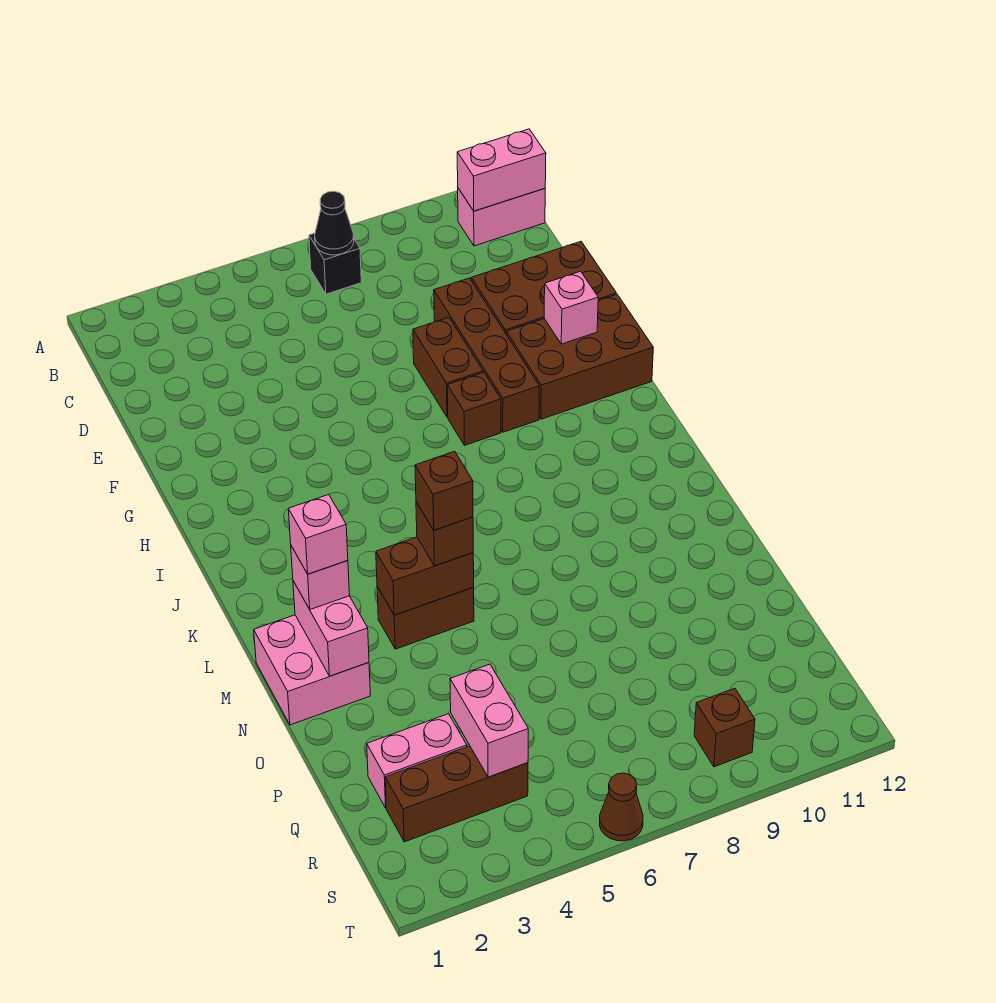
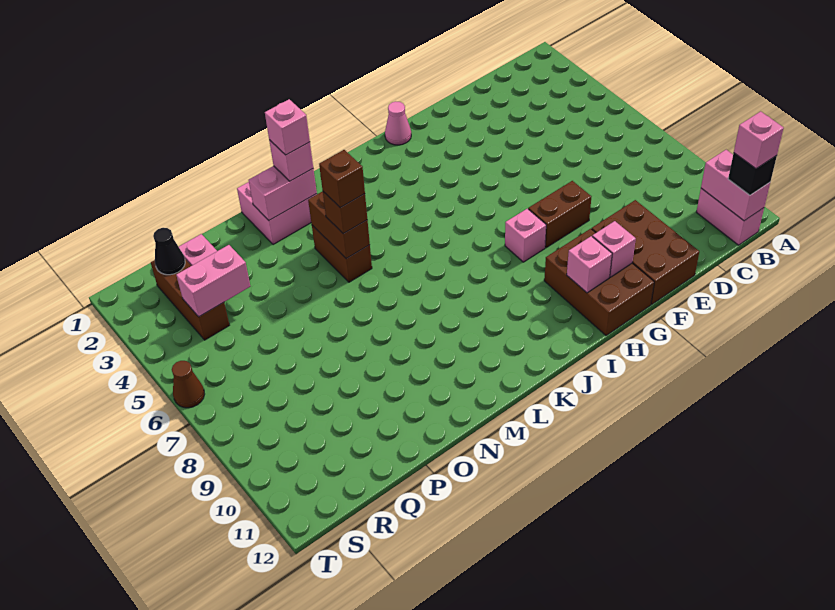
black 1x1 brick [309,233,361,294] -> black 1x1 brick moved to [728,153,777,195]
black 1x1 cone [315,191,354,255] -> black 1x1 cone moved to [153,228,185,275]
none -> pink 1x1 brick [734,111,784,169]
brown 1x4 brick [434,278,539,432] -> none
none -> pink 1x1 cone [385,101,411,145]
brown 1x1 brick [447,372,501,445] -> pink 1x1 brick [505,209,546,262]
none -> pink 1x1 brick [567,236,612,293]
brown 1x1 brick [694,688,755,767] -> none

